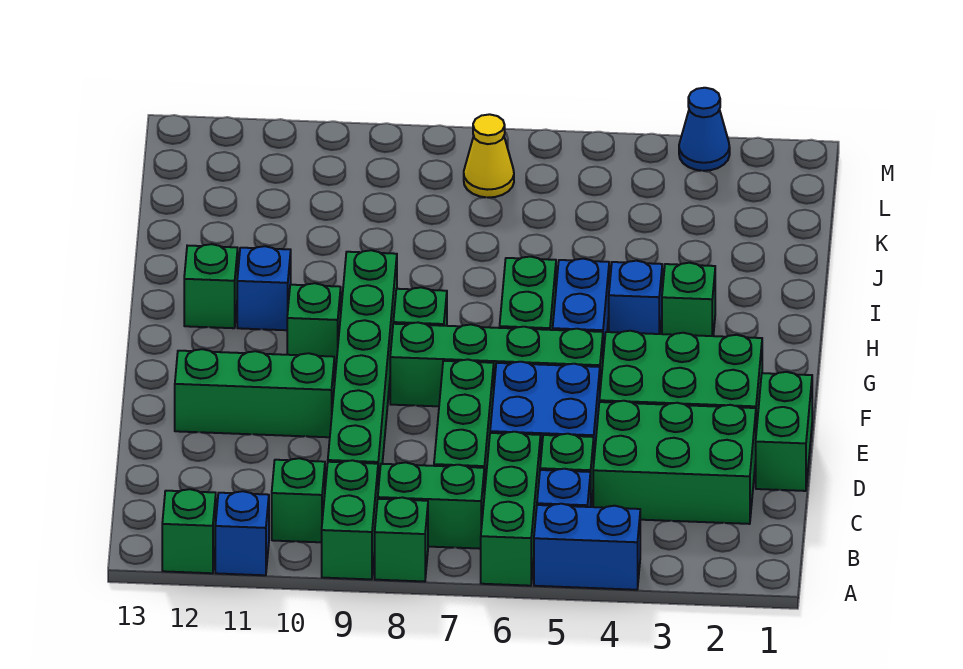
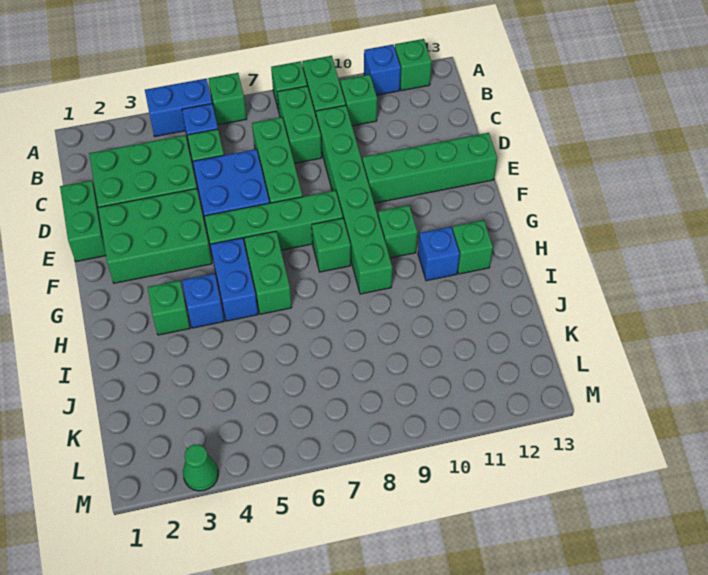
green 1x3 brick [481,432,541,586] -> green 1x1 brick [208,73,246,125]
green 1x2 brick [378,462,484,549] -> green 1x2 brick turned to [277,86,322,163]
green 1x3 brick [175,349,334,437] -> green 1x4 brick [362,133,497,203]
yellow 1x1 cone [464,114,514,198] -> none
blue 1x1 cone [679,88,730,171] -> green 1x1 cone [183,444,218,491]

